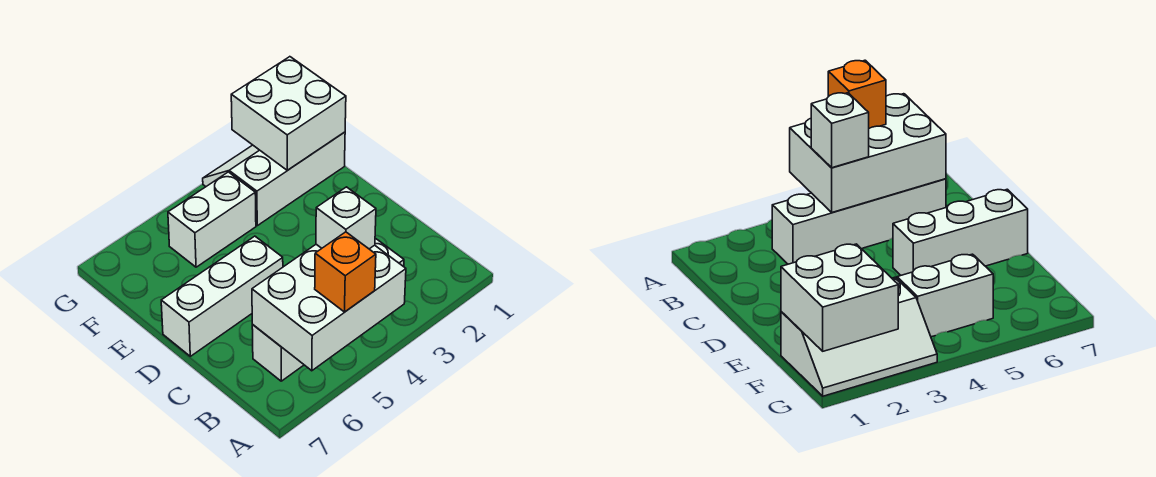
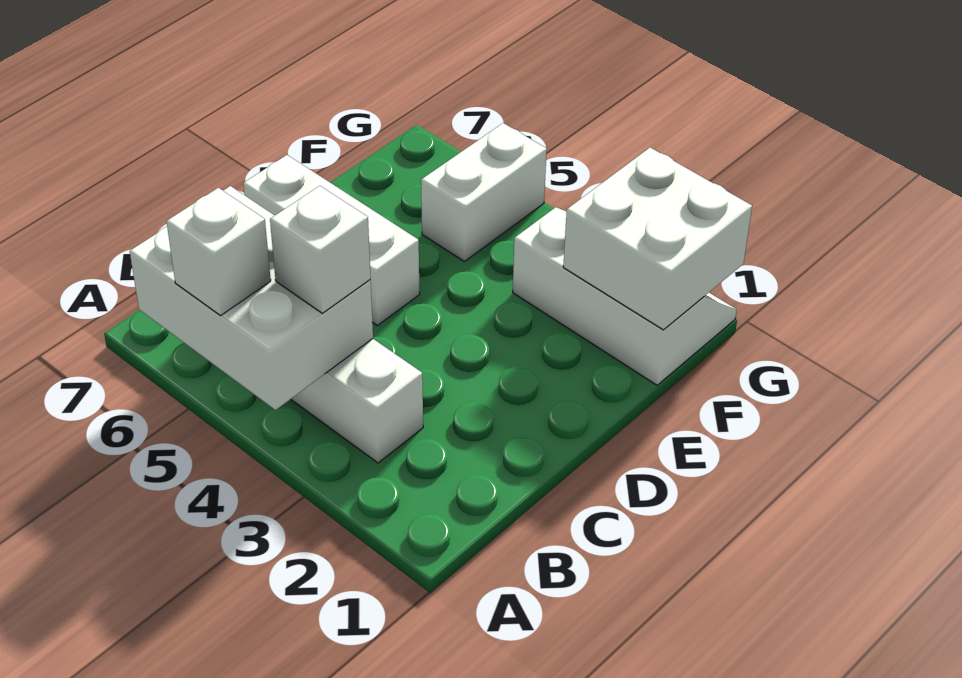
orange 1x1 brick [315,232,376,312] -> white 1x1 brick [166,188,271,316]
white 1x2 brick [168,172,256,267] -> white 1x2 brick turned to [421,123,547,261]

